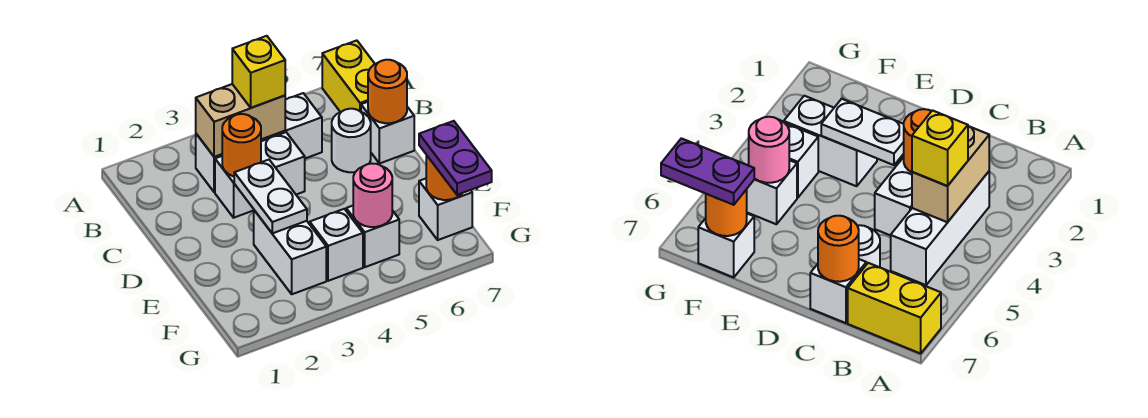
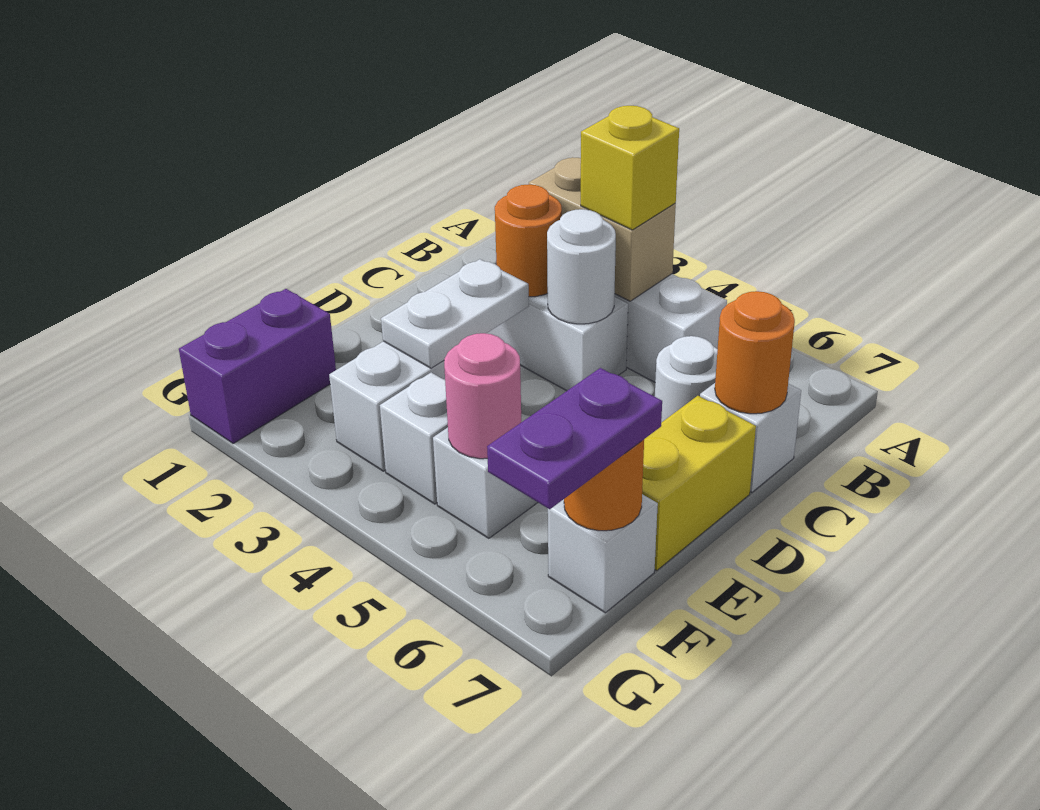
yellow 1x2 brick [322,40,375,112] -> yellow 1x2 brick moved to [642,396,756,571]
none -> white 1x1 round brick [547,209,616,324]
none -> purple 1x2 brick [179,289,336,444]

